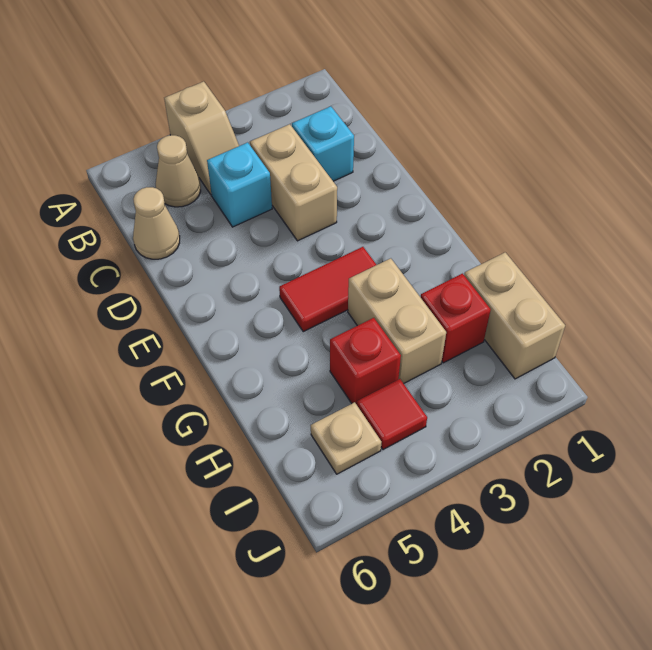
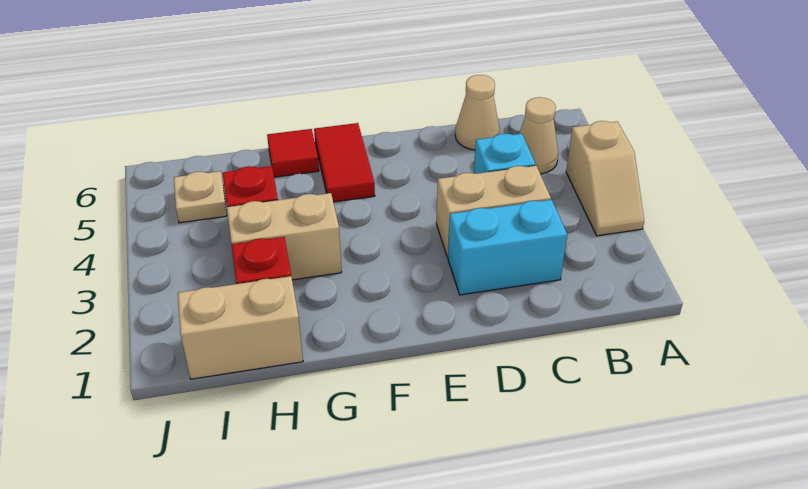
tan 1x2 slope [164,81,239,194] -> tan 1x2 slope turned to [566,121,644,236]
cyan 1x1 brick [292,106,354,181] -> cyan 1x2 brick [448,200,567,295]
red 1x2 tile [279,247,376,332] -> red 1x2 tile moved to [314,123,375,202]
red 1x1 tile [357,379,427,450] -> red 1x1 tile moved to [267,129,319,177]

